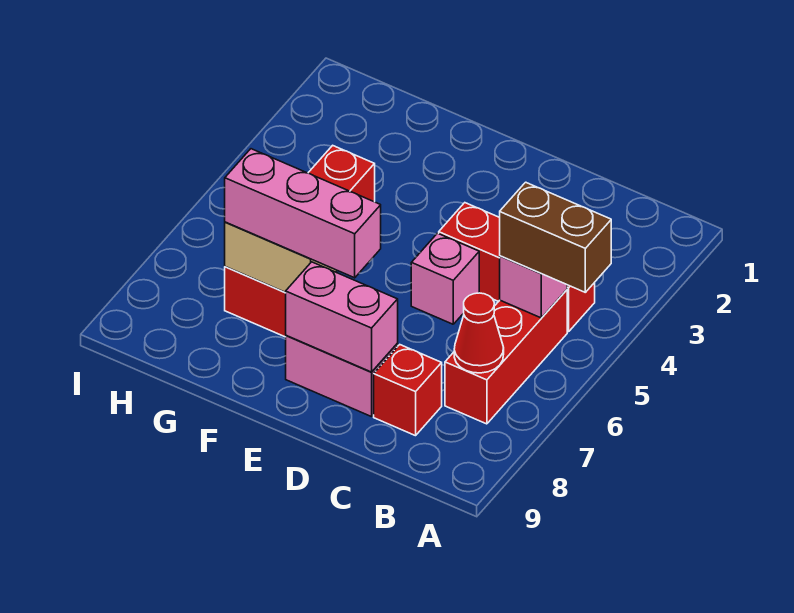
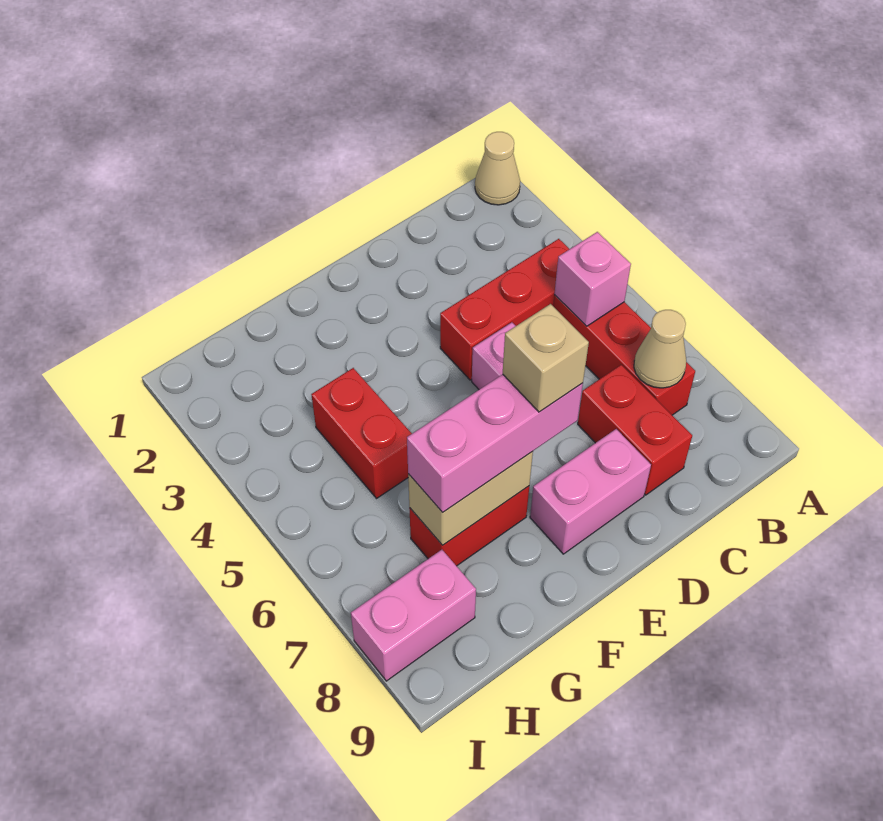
none -> tan 1x1 cone [475,132,520,205]
brown 1x2 brick [500,182,611,292] -> none
red 1x1 cone [454,293,504,373] -> tan 1x1 cone [634,310,686,388]
red 1x1 brick [374,345,442,436] -> red 1x2 brick [578,365,692,495]
pink 1x2 brick [286,262,398,372] -> pink 1x2 brick moved to [351,550,476,681]
none -> tan 1x1 brick [503,304,589,412]

